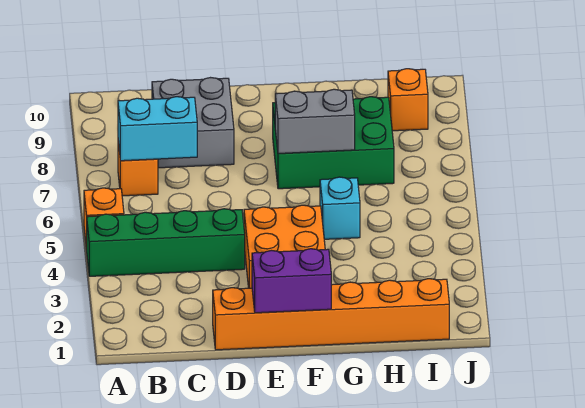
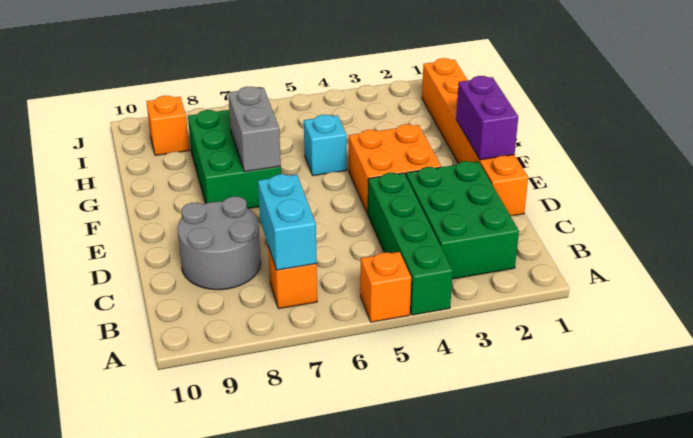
none -> green 2x3 brick [406,161,519,279]
grey 2x2 brick [152,78,234,168] -> grey 2x2 round brick [178,197,261,290]

